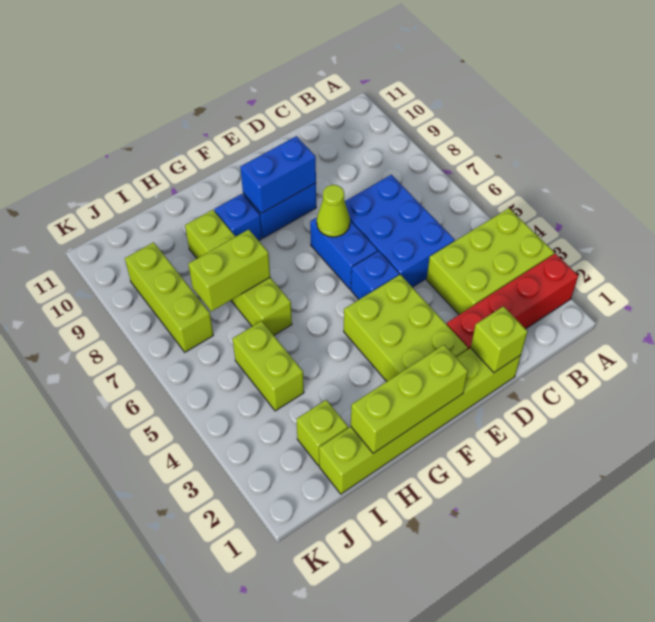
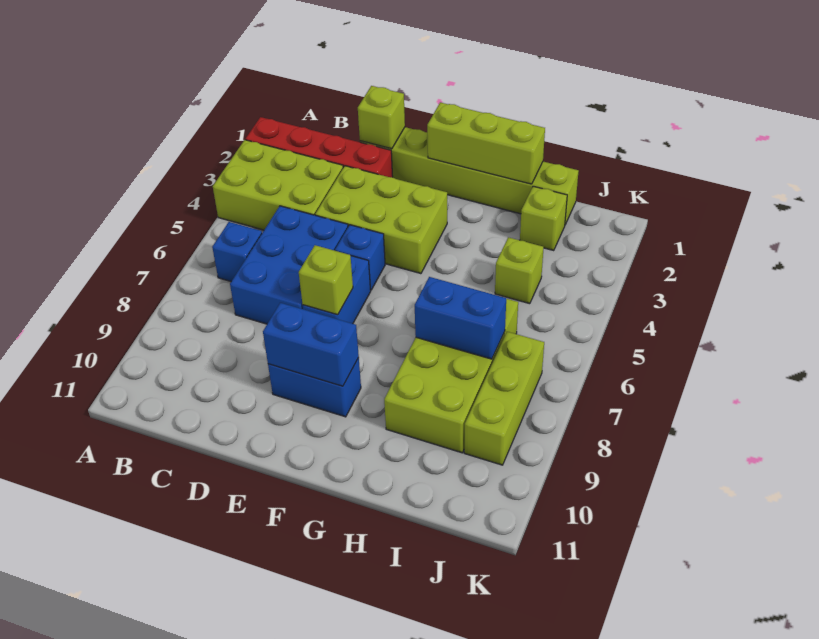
lime 2x3 brick [344,275,468,381] -> lime 2x3 brick turned to [315,166,447,274]
lime 1x1 cone [317,185,350,237] -> lime 1x1 brick [299,245,353,315]
blue 1x1 brick [214,194,262,241] -> blue 1x1 brick moved to [212,222,262,281]
lime 1x4 brick [185,210,292,335] -> lime 2x4 brick [384,299,518,453]
lime 1x2 brick [188,229,270,311] -> blue 1x2 brick [415,277,506,359]
lime 1x2 brick [232,321,304,411] -> lime 1x1 brick [495,237,544,304]

